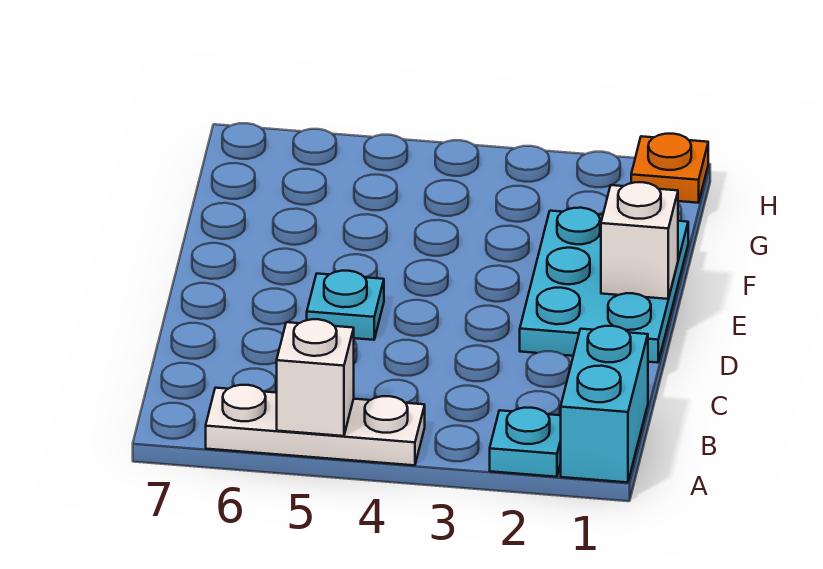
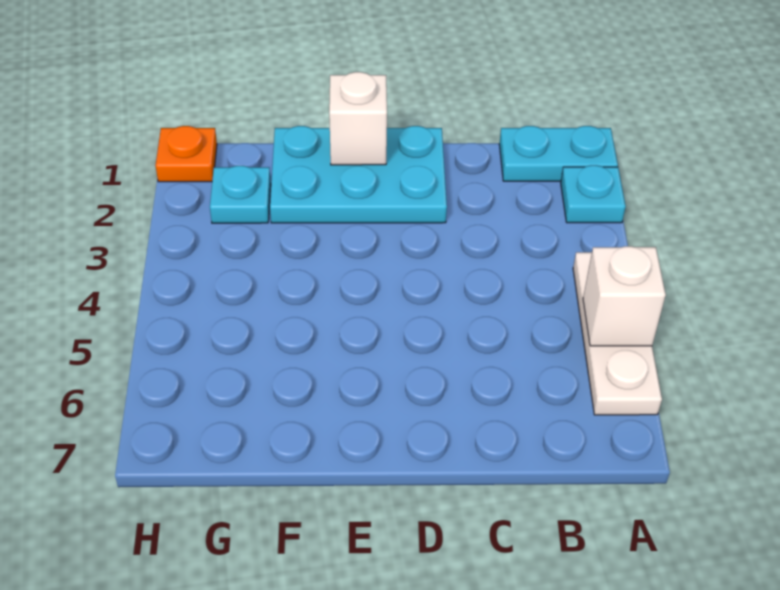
cyan 1x2 brick [561,326,648,482] -> cyan 1x2 plate [499,126,618,181]
cyan 1x1 plate [307,271,384,340] -> cyan 1x1 plate moved to [210,166,271,223]

